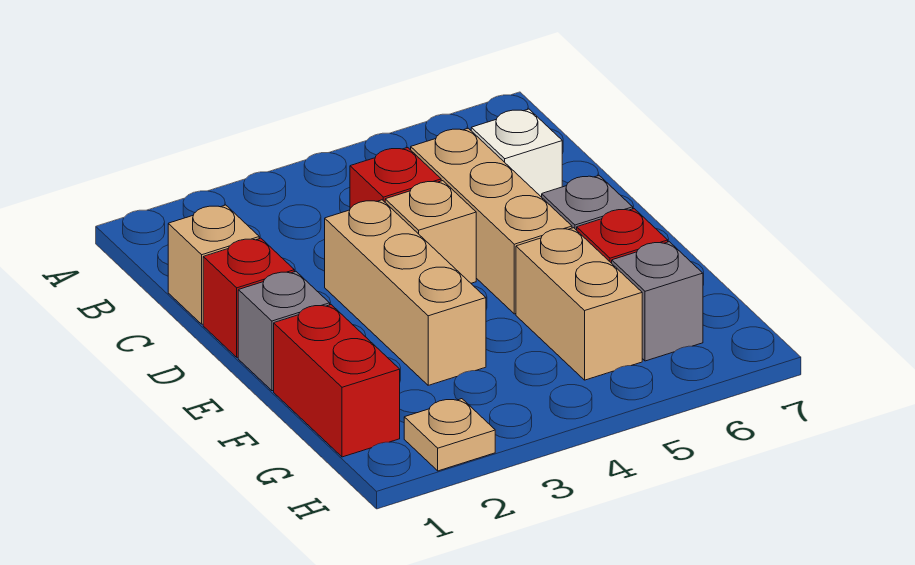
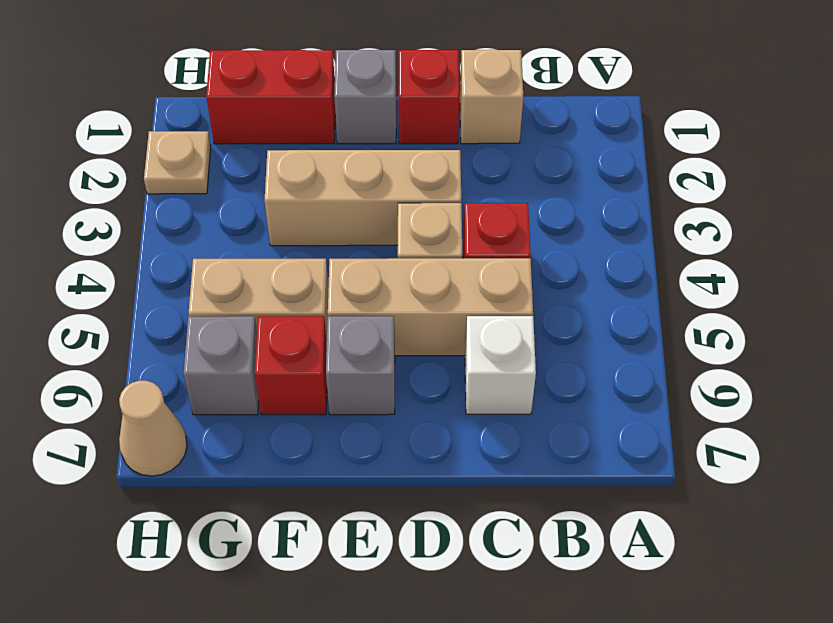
none -> tan 1x1 cone [119,381,187,476]

